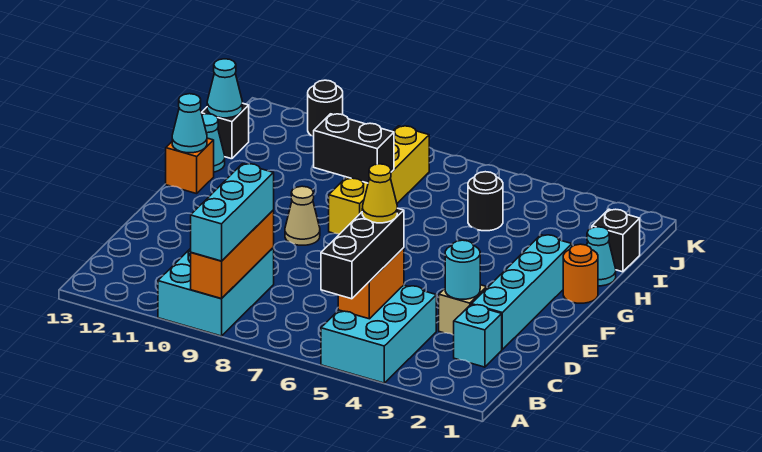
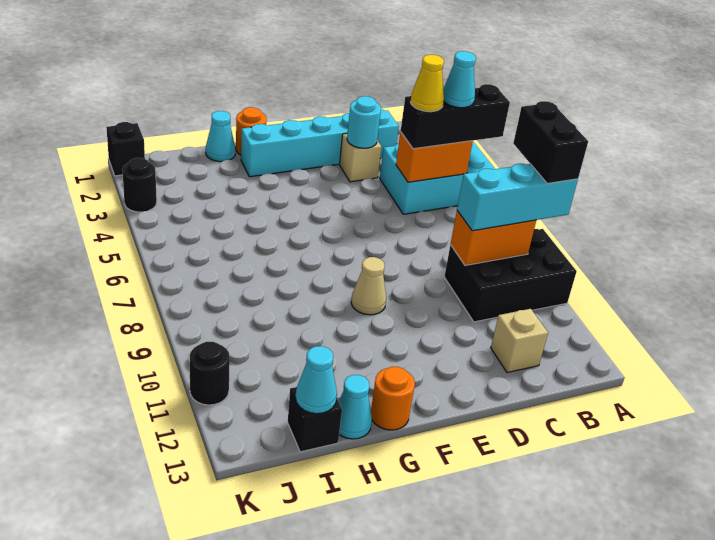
cyan 2x3 brick [158,248,274,336] -> black 2x3 brick [444,229,577,322]
orange 1x3 brick [191,210,274,299] -> orange 1x2 brick [451,211,536,265]
none -> tan 1x1 brick [491,309,548,373]
yellow 1x4 brick [329,126,429,234] -> none
orange 1x1 brick [166,138,214,194] -> orange 1x1 round brick [371,367,415,430]
cyan 1x1 cone [172,94,207,153] -> cyan 1x1 cone moved to [443,51,476,108]
black 1x2 brick [314,114,394,183] -> black 1x2 brick moved to [513,101,588,184]
black 1x1 brick [592,209,640,272] -> black 1x1 brick moved to [106,122,145,176]
black 1x1 round brick [468,172,503,231] -> black 1x1 round brick moved to [122,158,157,212]

